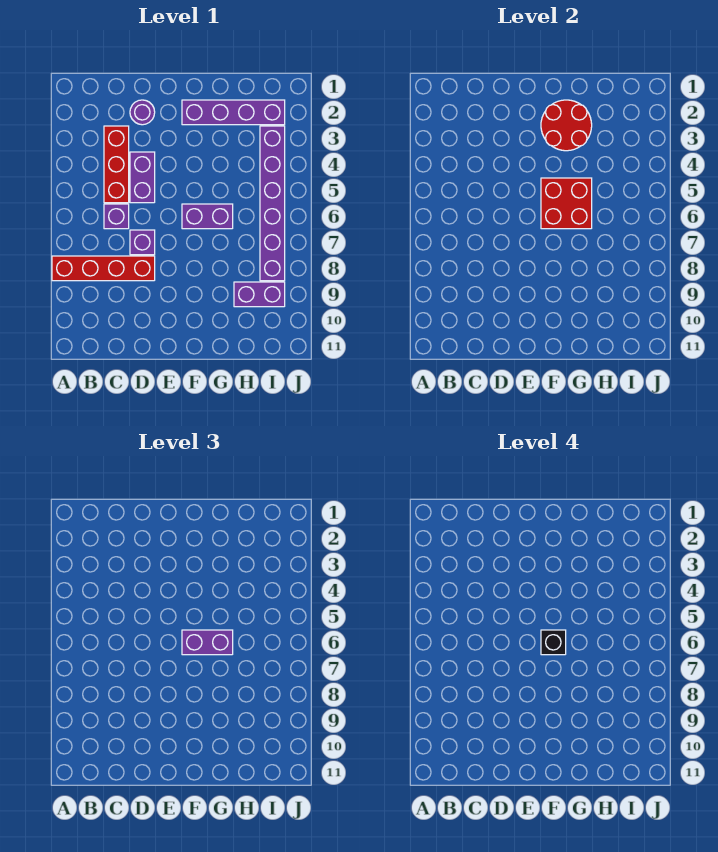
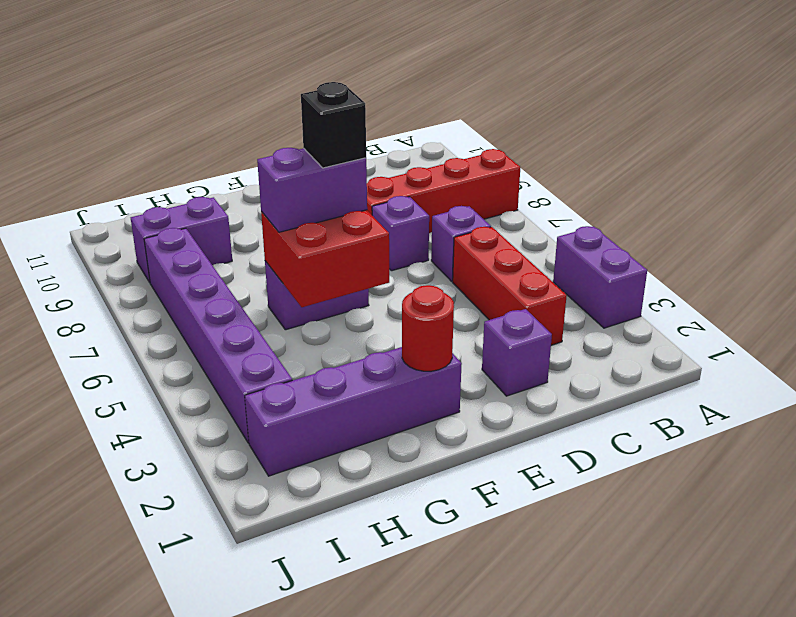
purple 1x1 round brick [130,100,155,125] -> purple 1x1 brick [482,309,552,396]
purple 1x2 brick [130,152,155,203] -> purple 1x2 brick moved to [553,226,647,328]
red 2x2 round brick [541,100,592,151] -> red 1x1 round brick [402,285,454,371]

